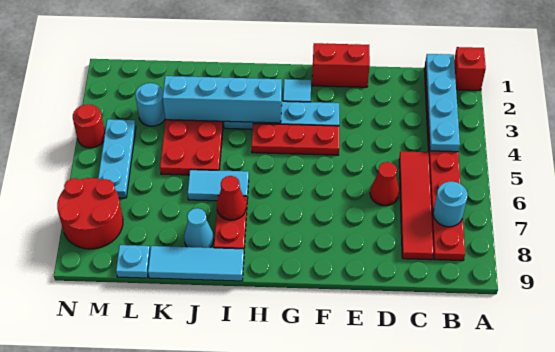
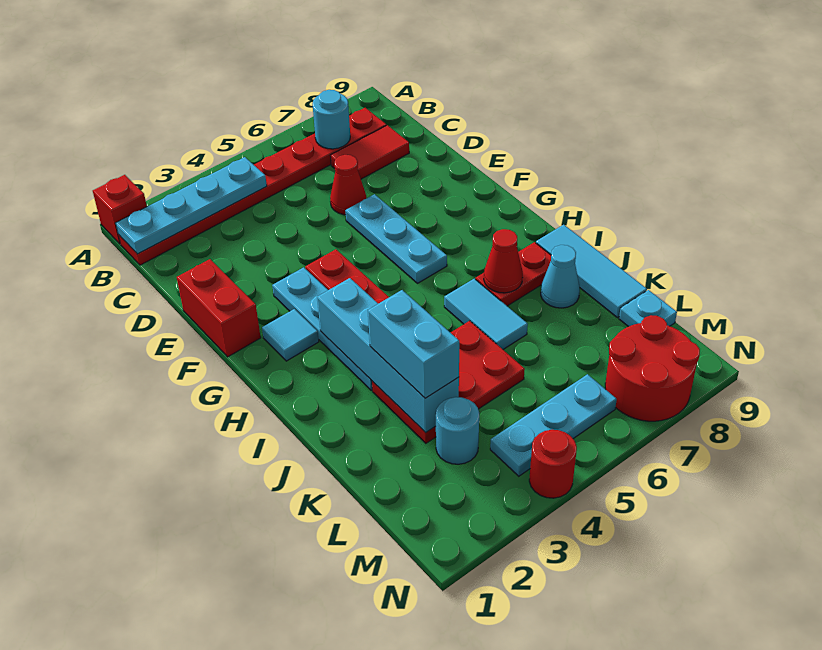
red 1x4 tile [399,151,433,260] -> red 1x2 tile [330,125,409,179]
none -> cyan 1x3 plate [345,194,447,283]
none -> cyan 1x2 brick [368,290,459,398]

